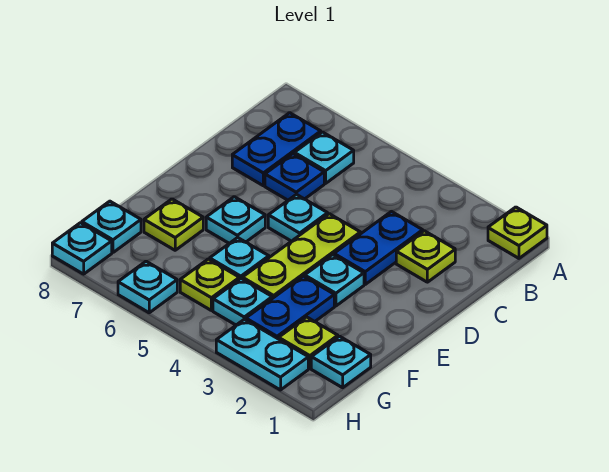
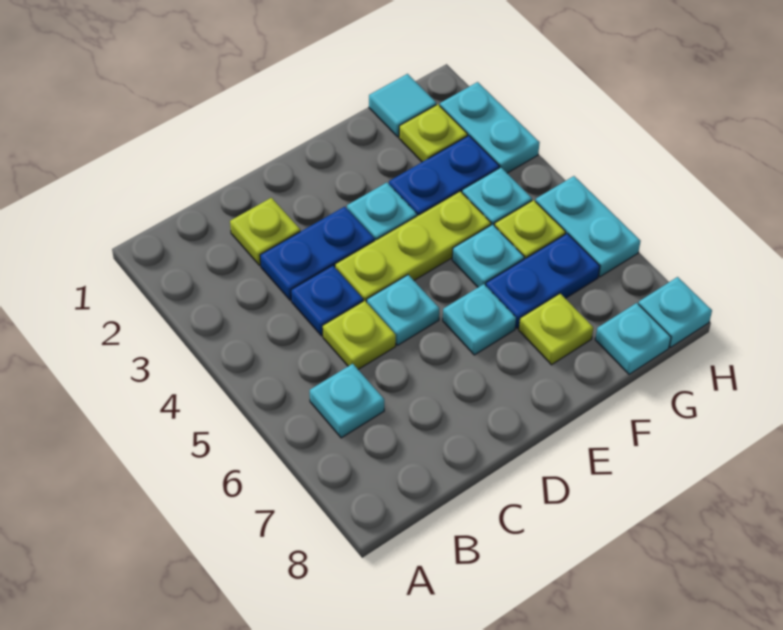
lime 1x1 plate [488,207,547,258] -> lime 1x1 plate moved to [323,301,396,369]
blue 1x2 plate [232,113,321,186] -> blue 1x2 plate moved to [486,233,600,328]
blue 1x1 plate [265,154,324,200] -> blue 1x1 plate moved to [291,265,363,336]
cyan 1x1 plate [311,336,371,388] -> cyan 1x1 tile [369,74,436,137]
cyan 1x1 plate [118,261,177,313] -> cyan 1x2 plate [535,176,640,277]

